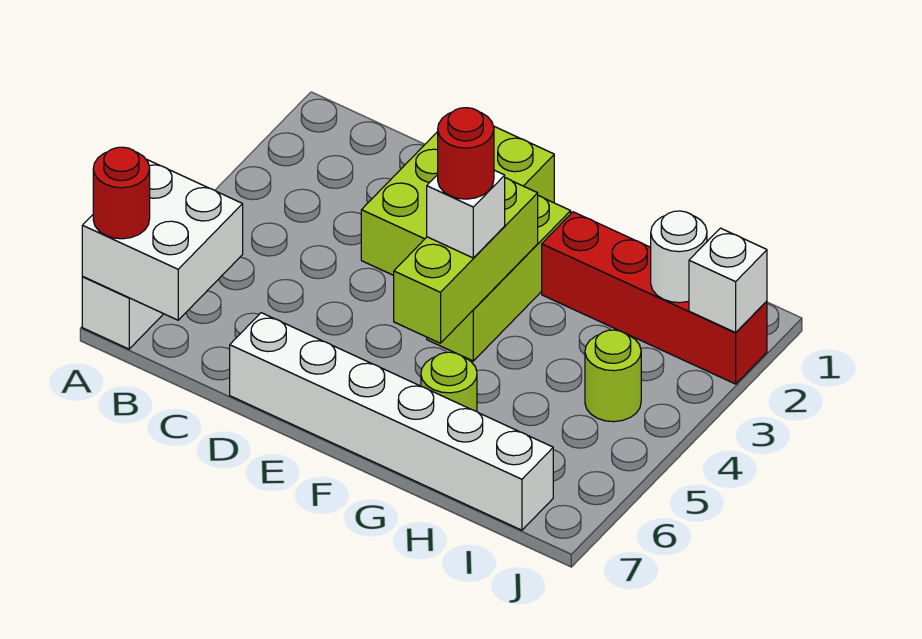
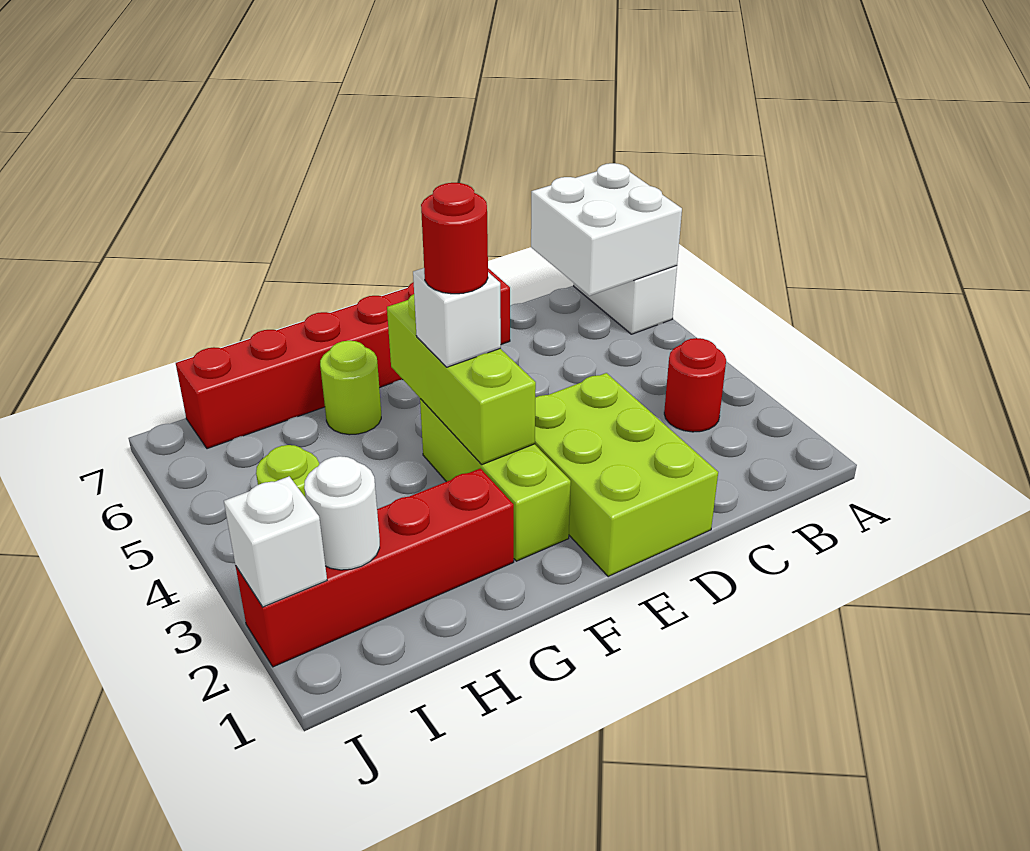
red 1x1 round brick [93,147,150,239] -> red 1x1 round brick moved to [664,338,726,432]
white 1x6 brick [230,313,553,530] -> red 1x6 brick [176,268,510,449]

